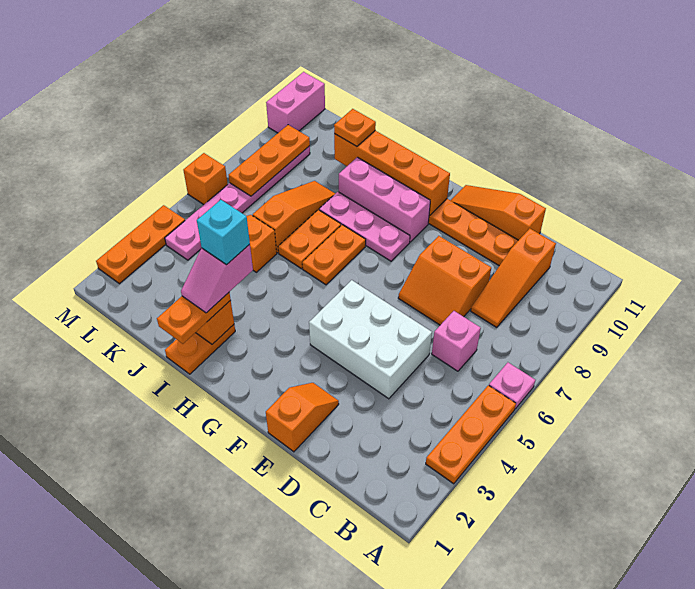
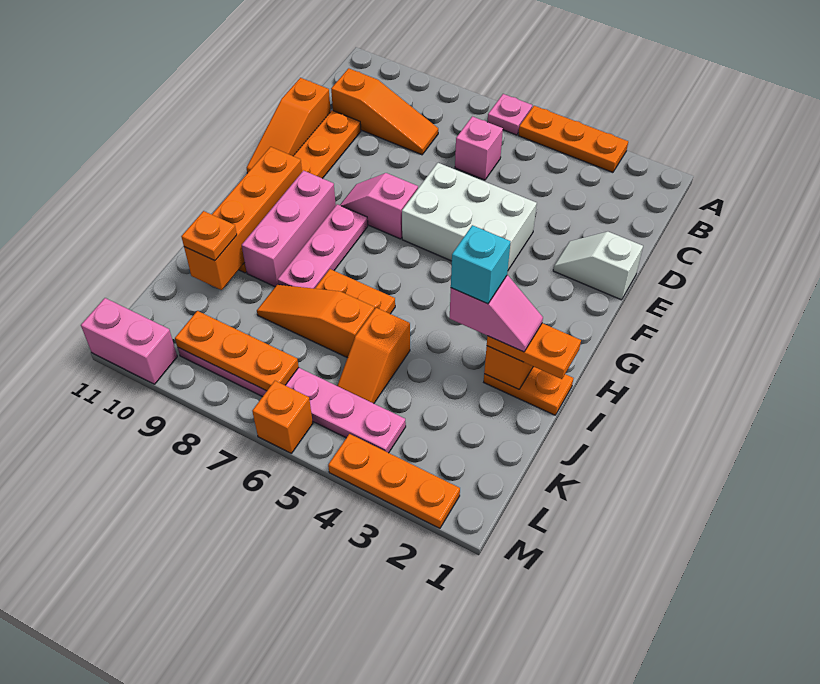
white 2x3 brick [309,280,432,399] -> white 2x3 brick turned to [402,163,537,270]
orange 2x2 slope [398,236,491,325] -> none
orange 1x2 slope [266,383,339,452] -> white 1x2 slope [553,232,643,300]
none -> pink 1x2 slope [340,173,418,239]
orange 1x2 plate [302,225,366,285] -> none

